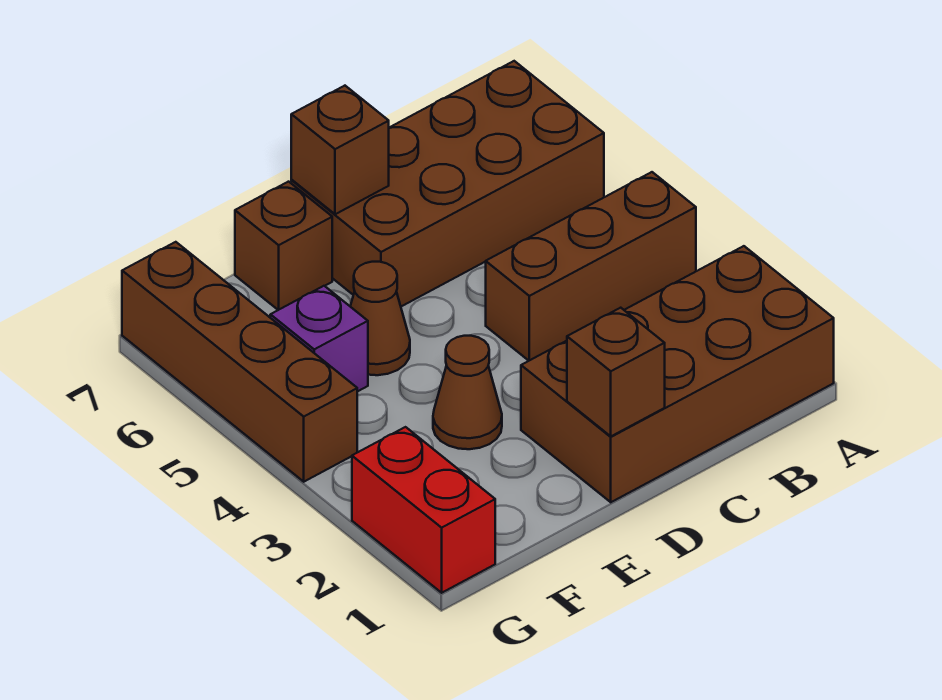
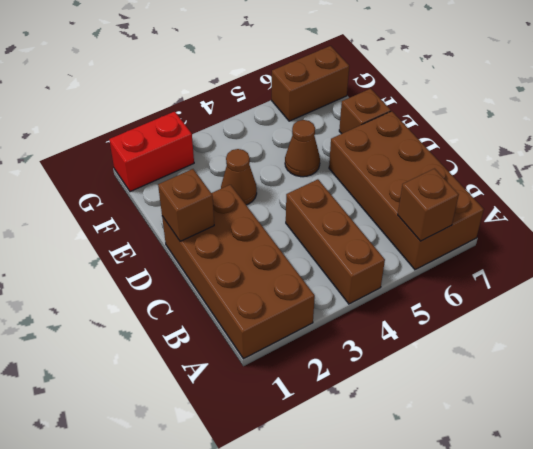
brown 1x1 brick [291,86,389,214] -> brown 1x1 brick moved to [398,169,459,241]
purple 1x1 brick [270,286,368,392] -> none
brown 1x4 brick [122,242,357,482] -> brown 1x2 brick [272,46,349,121]

